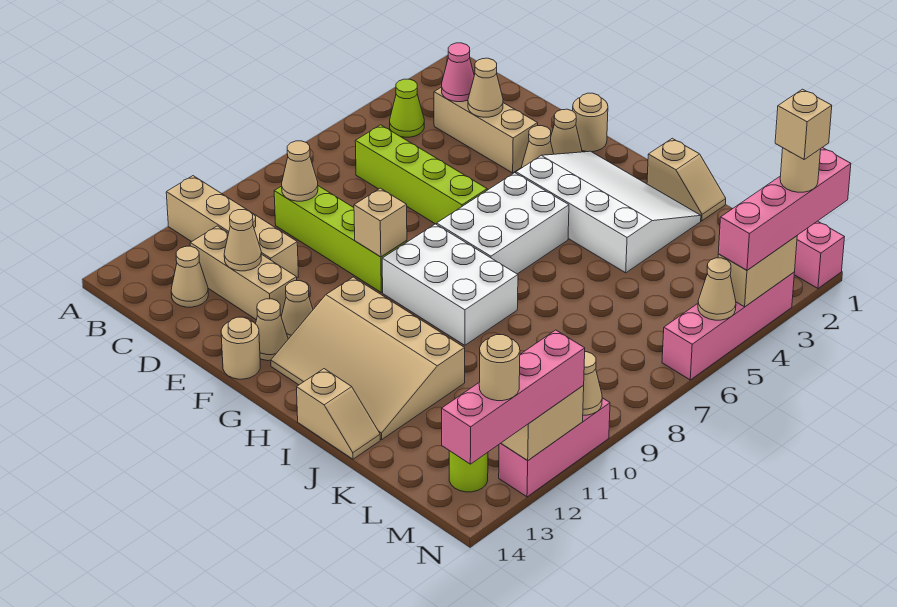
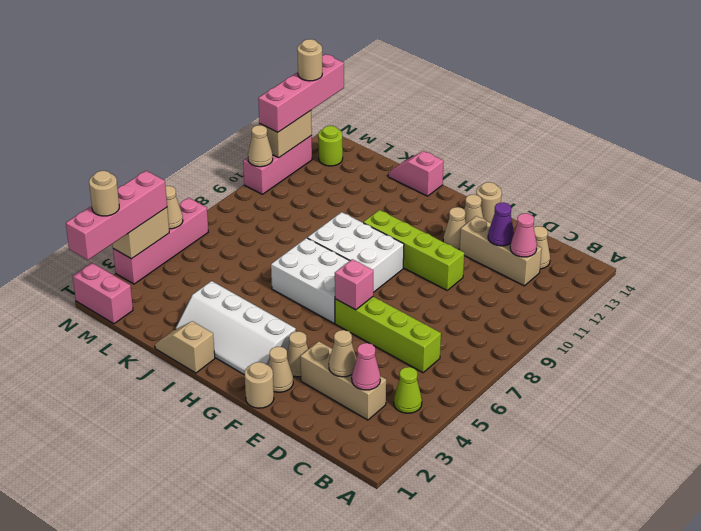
tan 1x4 brick [166,176,299,278] -> none
lime 1x4 brick [274,186,407,293] -> lime 1x4 brick moved to [363,210,464,290]
tan 1x1 cone [282,141,318,201] -> none
none -> pink 1x1 cone [510,213,537,257]
tan 1x1 cone [224,210,261,271] -> purple 1x1 cone [488,202,514,246]
none -> pink 1x1 brick [335,259,373,310]
tan 1x1 brick [354,188,407,257] -> none
white 3x4 slope [516,151,701,273] -> white 2x4 slope [175,281,296,375]
white 2x3 brick [437,173,569,274] -> white 2x3 brick turned to [271,238,350,323]
tan 3x4 slope [271,277,465,440] -> none
tan 1x2 slope [297,369,380,459] -> pink 1x2 slope [388,151,444,196]
tan 1x1 brick [775,89,832,159] -> none

